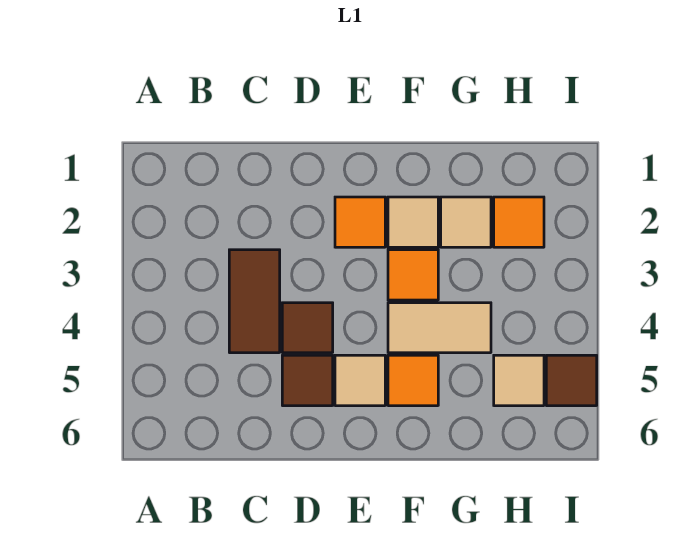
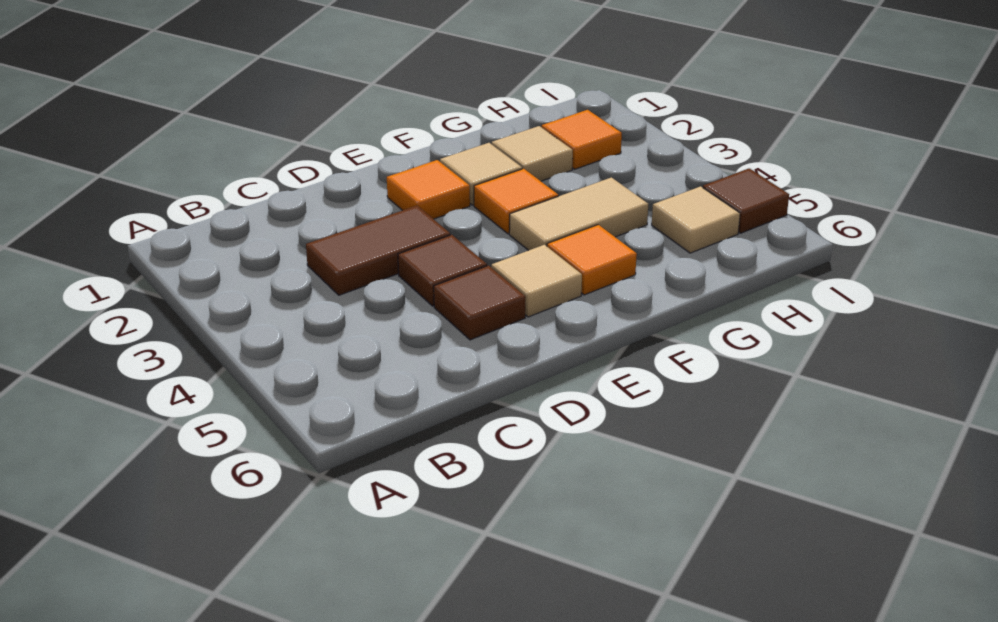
brown 1x2 tile [229,250,280,353] -> brown 1x2 tile turned to [306,206,450,295]

